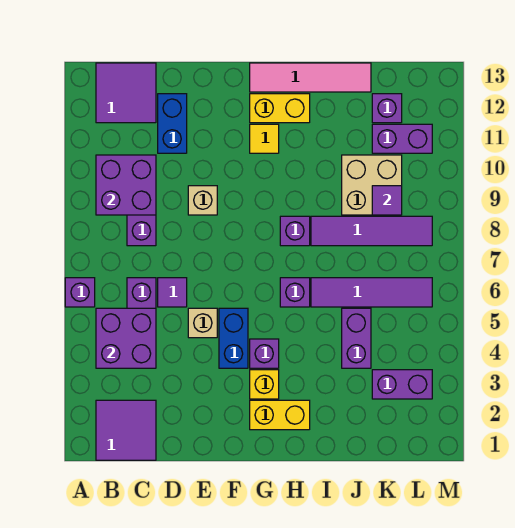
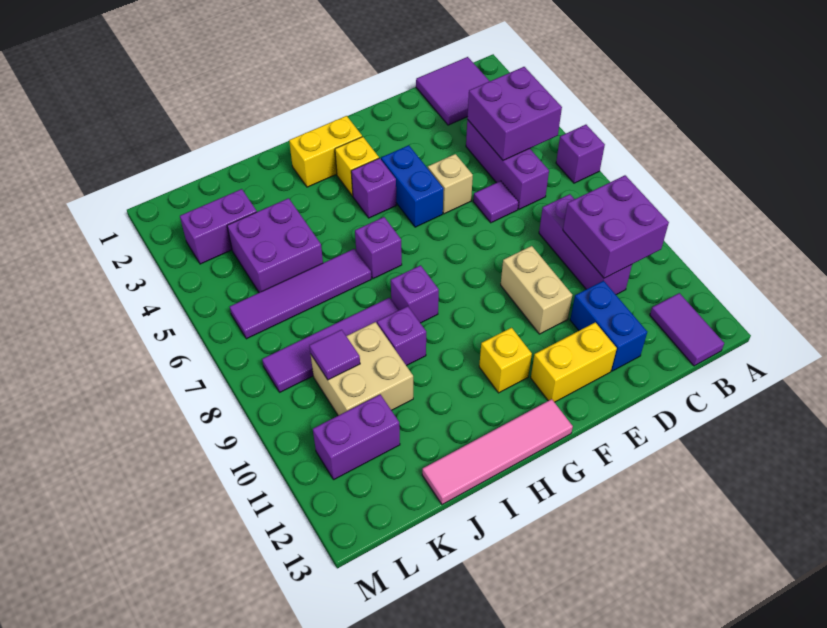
purple 2x2 tile [96,63,156,123] -> purple 1x2 tile [650,293,724,366]
tan 1x1 brick [188,186,217,215] -> tan 1x2 brick [501,246,572,334]
yellow 1x1 tile [250,124,279,153] -> yellow 1x1 brick [479,328,532,393]
yellow 1x2 brick [250,94,310,123] -> yellow 1x2 brick moved to [531,322,617,402]
purple 1x2 brick [342,308,371,368] -> purple 2x2 brick [227,198,323,293]
purple 1x1 brick [372,94,402,123] -> purple 1x1 brick moved to [377,306,426,366]

